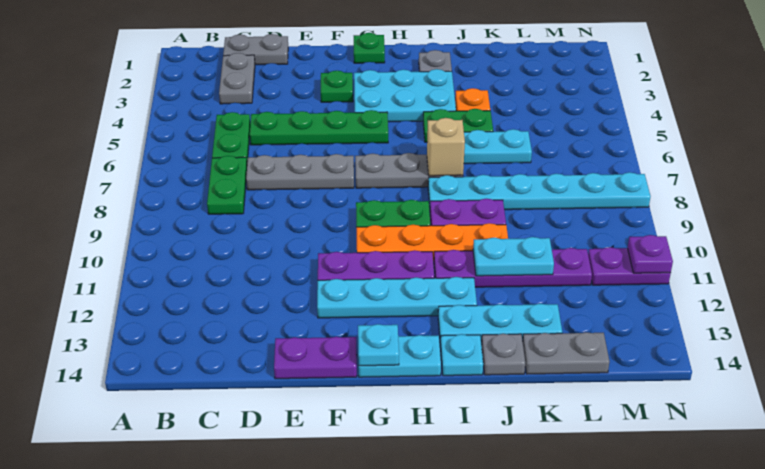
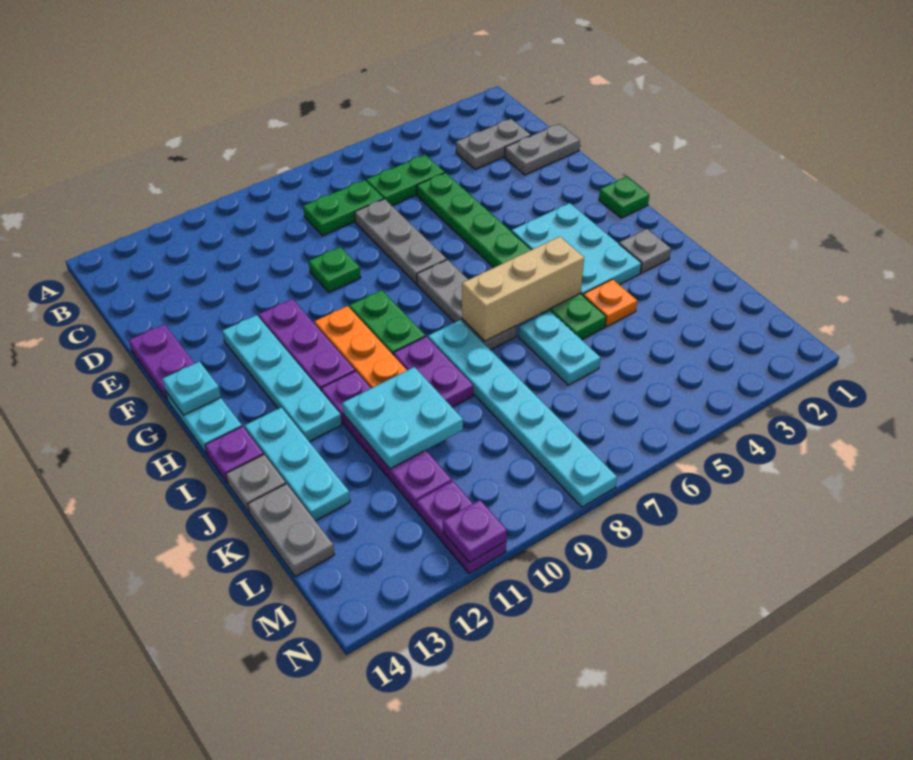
grey 1x2 plate [223,34,288,65] -> grey 1x2 plate turned to [505,124,580,175]
green 1x1 plate [321,71,353,102] -> green 1x1 plate moved to [309,247,361,292]
tan 1x1 brick [427,118,465,176] -> tan 1x3 brick [462,237,584,341]
cyan 1x1 plate [440,334,483,376] -> purple 1x1 plate [205,426,263,483]
cyan 1x2 plate [473,237,554,276] -> cyan 2x2 plate [342,367,463,469]

